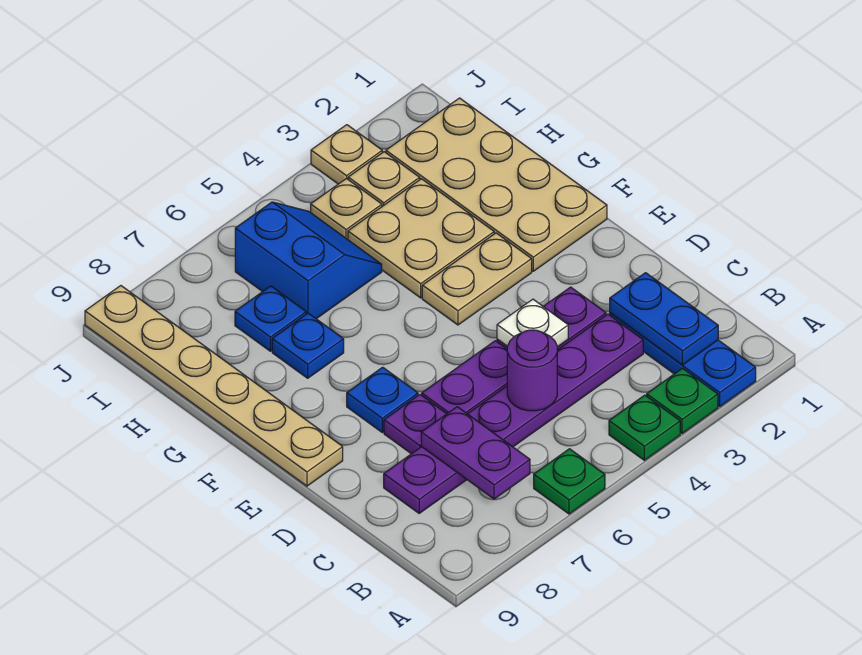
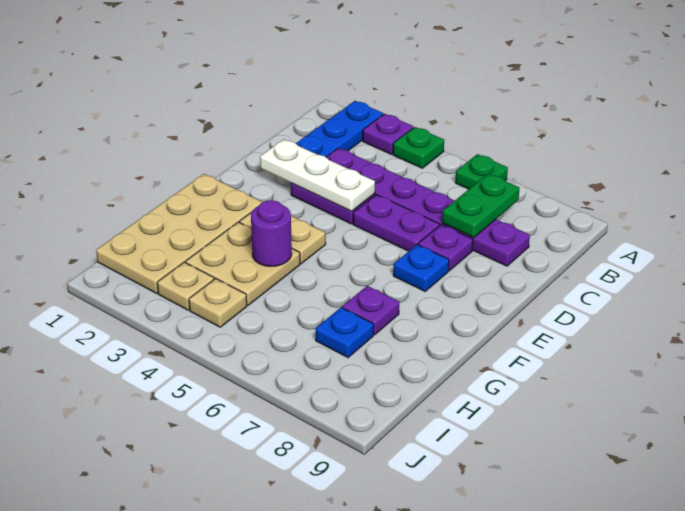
green 1x1 plate [647,368,718,434] -> purple 1x1 plate [363,114,413,154]
blue 1x2 plate [610,273,718,365] -> none
purple 1x2 plate [421,407,530,499] -> green 1x2 plate [442,174,519,238]
purple 1x1 round brick [507,330,557,411] -> purple 1x1 round brick moved to [251,200,292,266]
white 1x1 plate [497,299,568,347] -> white 1x3 plate [260,139,375,211]
tan 1x6 plate [85,286,343,486] -> none
blue 1x1 plate [272,313,344,378] -> purple 1x1 plate [342,286,399,335]
blue 2x2 slope [235,202,382,319] -> none
tan 1x1 plate [311,125,382,184] -> none

